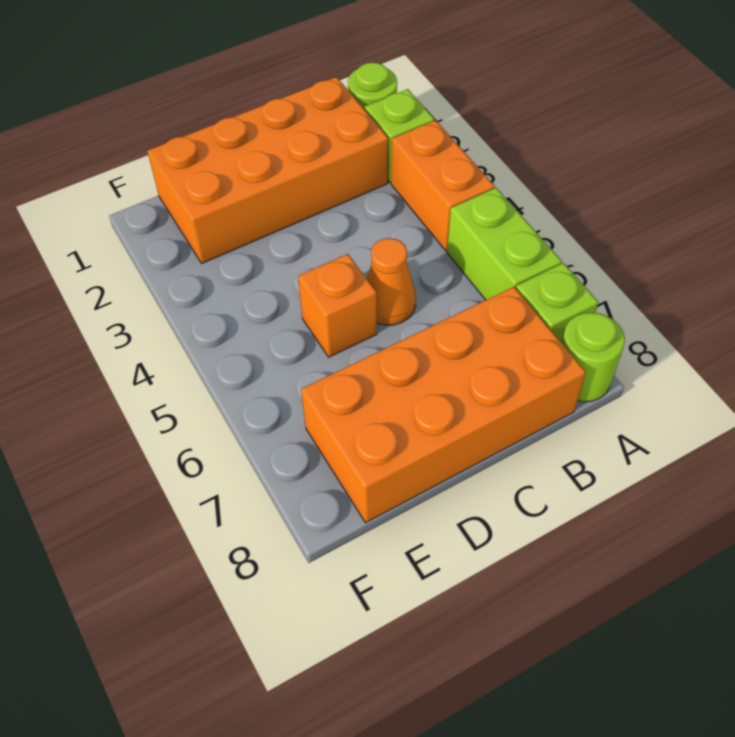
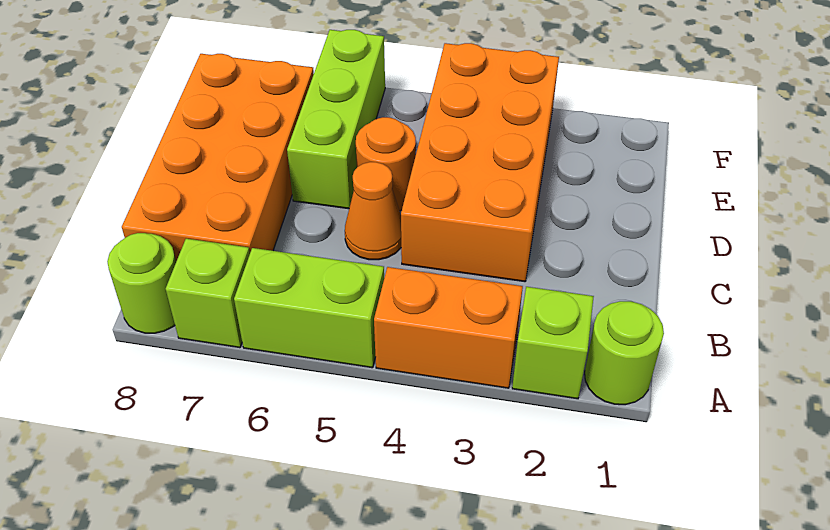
orange 2x4 brick [147,77,388,263] -> orange 2x4 brick moved to [401,43,559,282]
orange 1x1 brick [298,254,377,357] -> orange 1x1 round brick [356,117,416,211]
none -> lime 1x3 brick [287,30,385,209]

